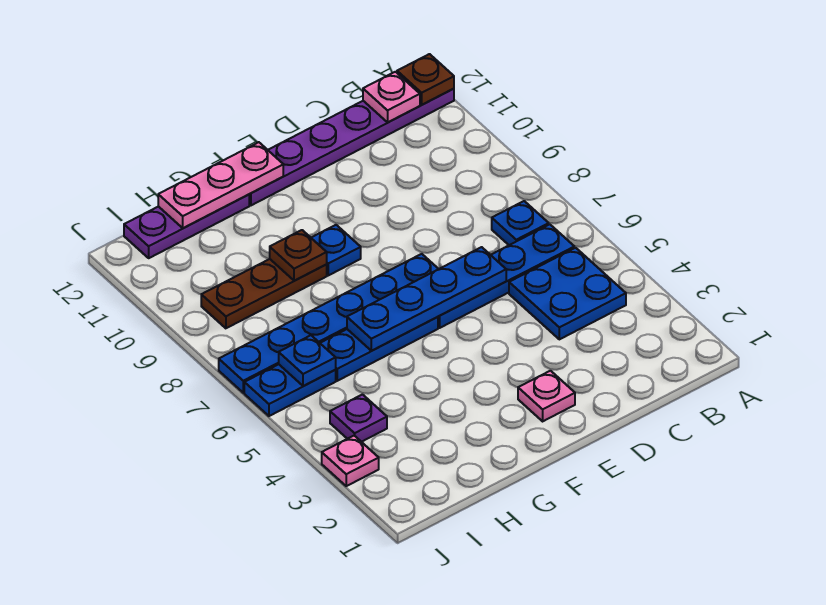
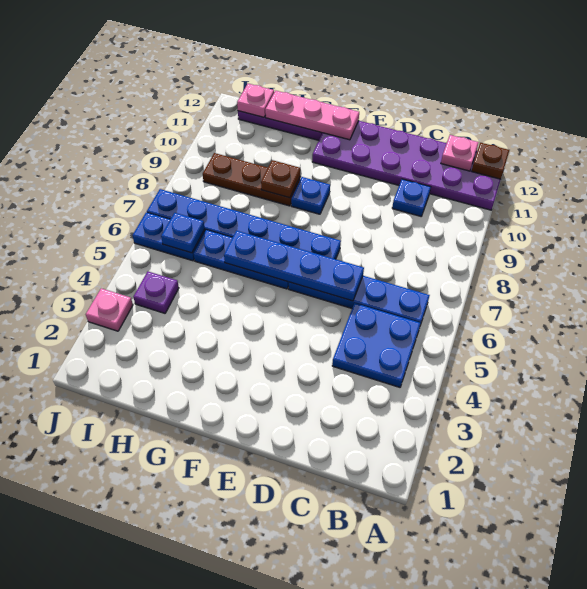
purple 1x6 plate [249,89,454,205] -> purple 2x6 plate [312,121,501,210]
blue 1x1 plate [492,201,549,245] -> blue 1x1 plate moved to [392,179,431,216]
pink 1x1 plate [518,371,575,421] -> pink 1x1 plate moved to [237,84,274,117]

